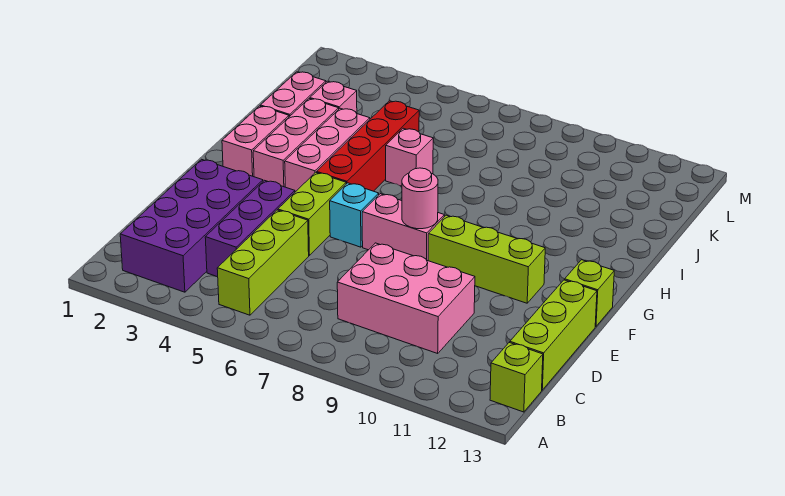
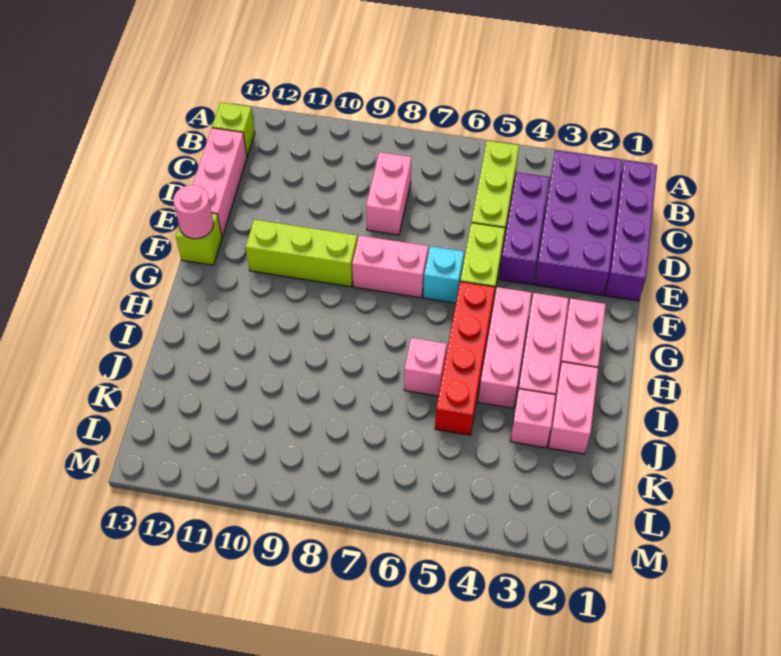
none -> purple 1x4 brick [605,160,657,301]
pink 2x3 brick [337,243,475,353] -> pink 1x2 brick [366,152,412,235]
lime 1x3 brick [510,280,597,390] -> pink 1x3 brick [193,128,247,237]
pink 1x1 round brick [402,168,438,229] -> pink 1x1 round brick moved to [173,185,214,239]

